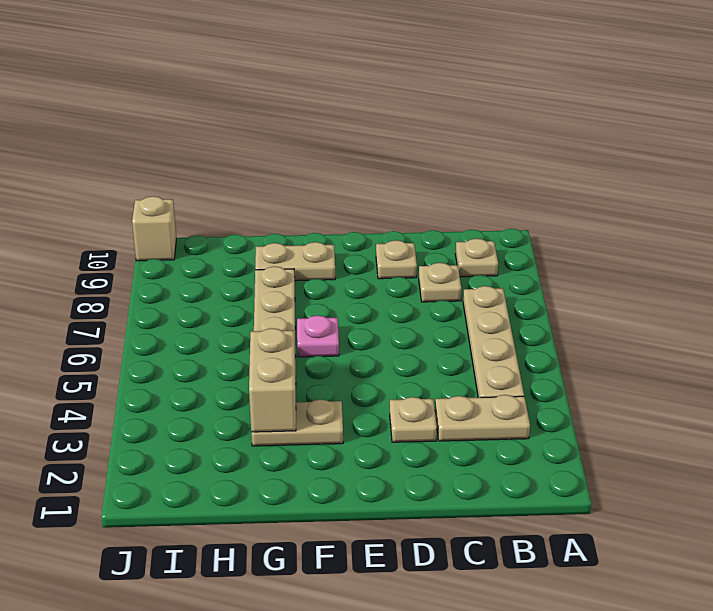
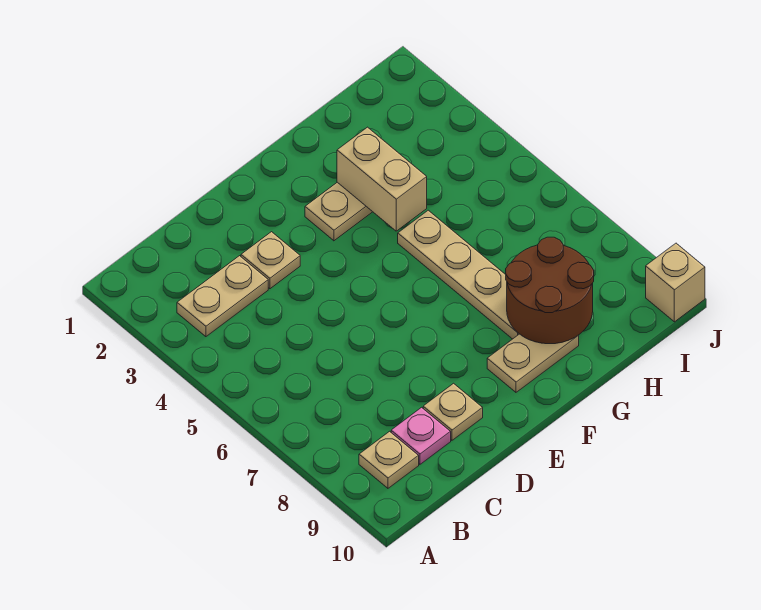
tan 1x4 plate [463,286,524,398] -> none
tan 1x1 plate [419,263,461,302] -> none
pink 1x1 plate [297,315,339,357] -> pink 1x1 plate moved to [391,407,451,464]
none -> brown 2x2 round brick [506,237,594,344]

